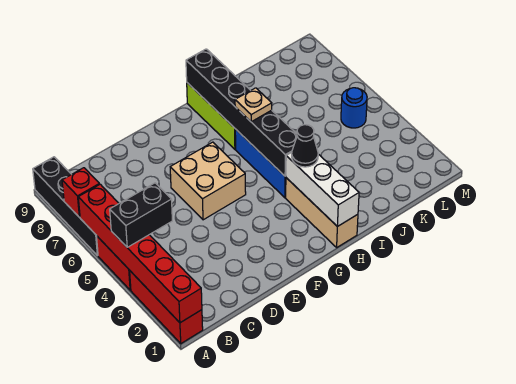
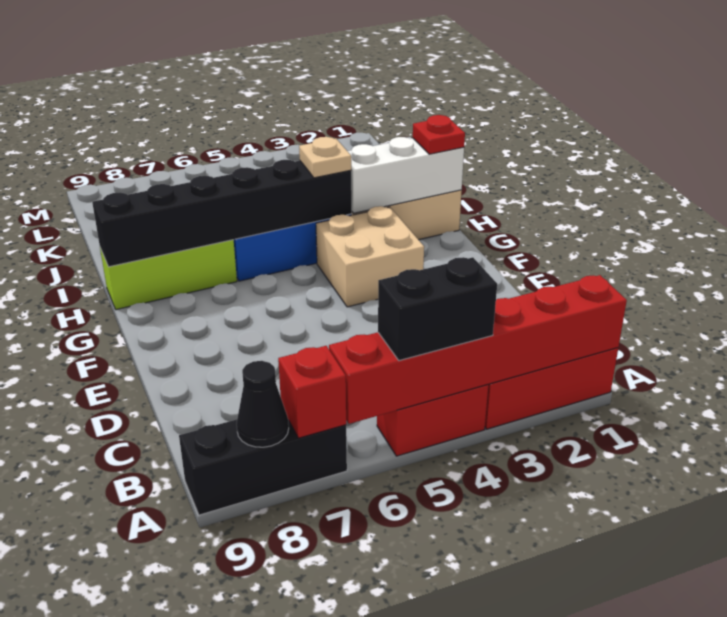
black 1x2 brick [110,183,172,247] -> black 1x2 brick turned to [378,257,497,361]
black 1x4 brick [33,157,98,256] -> black 1x3 brick [179,419,347,515]
tan 2x2 brick [170,142,246,220] -> tan 2x2 brick moved to [316,206,424,307]
none -> red 1x1 plate [413,115,465,154]
black 1x1 cone [292,125,318,167] -> black 1x1 cone moved to [237,361,289,447]
tan 1x1 plate [235,88,272,122] -> tan 1x1 plate moved to [299,137,351,178]
blue 1x1 round brick [341,88,367,128] -> none

